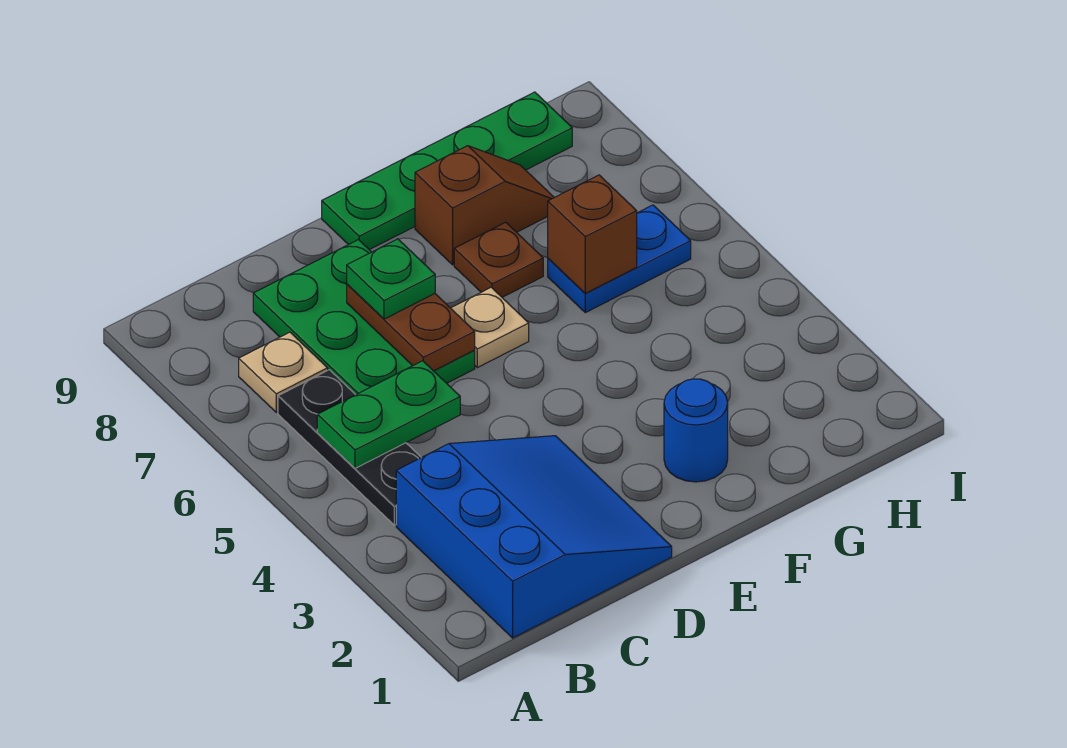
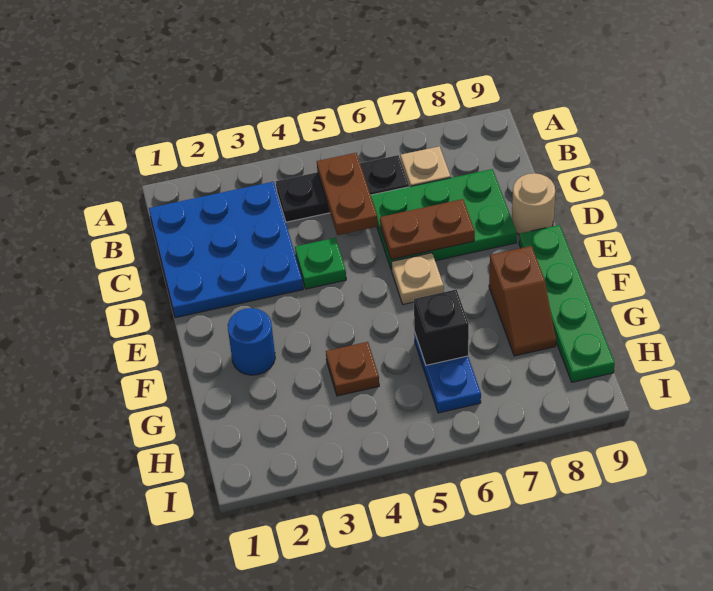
blue 3x3 slope [396,436,672,638] -> blue 3x3 plate [149,182,303,318]
green 1x2 plate [317,361,460,468] -> brown 1x2 plate [317,153,378,235]
green 1x1 plate [347,239,435,319] -> green 1x1 plate moved to [295,238,346,289]
none -> tan 1x1 round brick [512,173,555,234]
brown 1x1 plate [454,222,543,297] -> brown 1x1 plate moved to [326,342,379,396]
brown 1x1 brick [548,175,637,293] -> black 1x1 brick [414,289,469,365]

